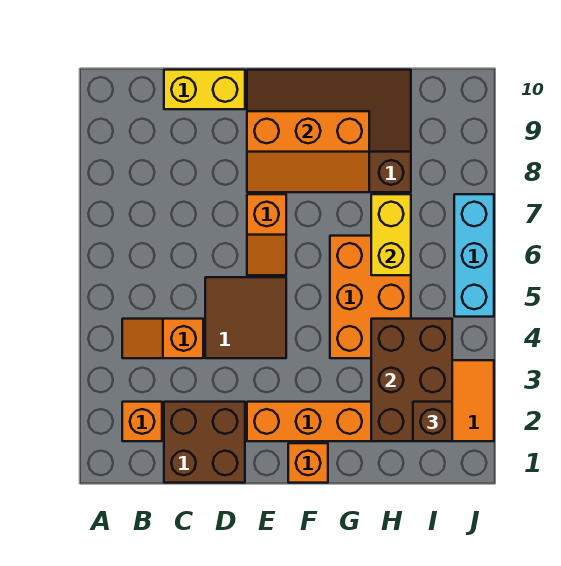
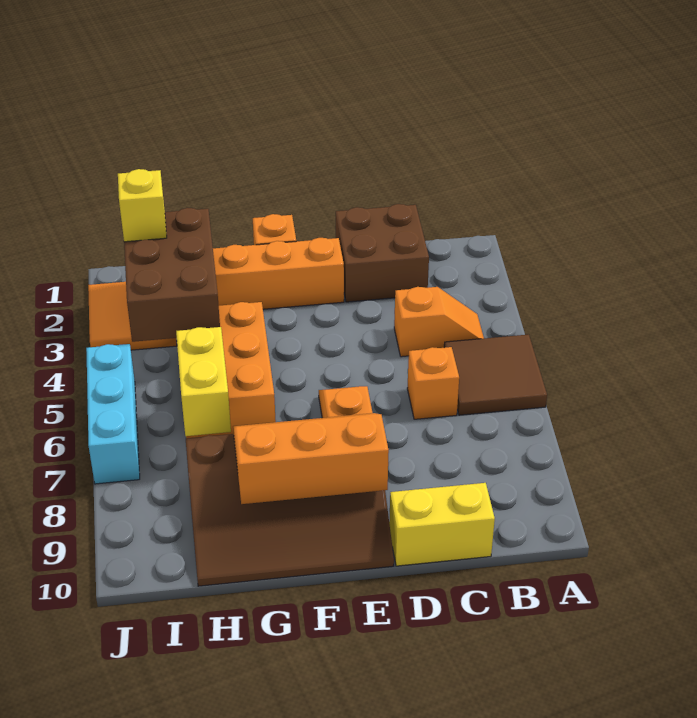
orange 1x1 brick [122,402,162,441] -> orange 1x1 brick moved to [407,347,459,419]
brown 2x2 tile [205,277,286,358] -> brown 2x2 tile moved to [444,334,547,415]
brown 1x1 brick [413,402,452,441] -> yellow 1x1 brick [118,169,167,242]

